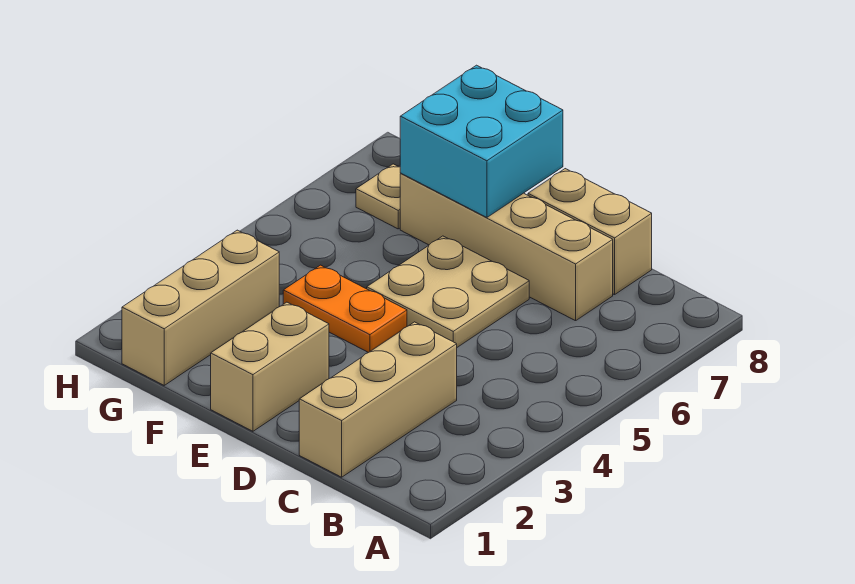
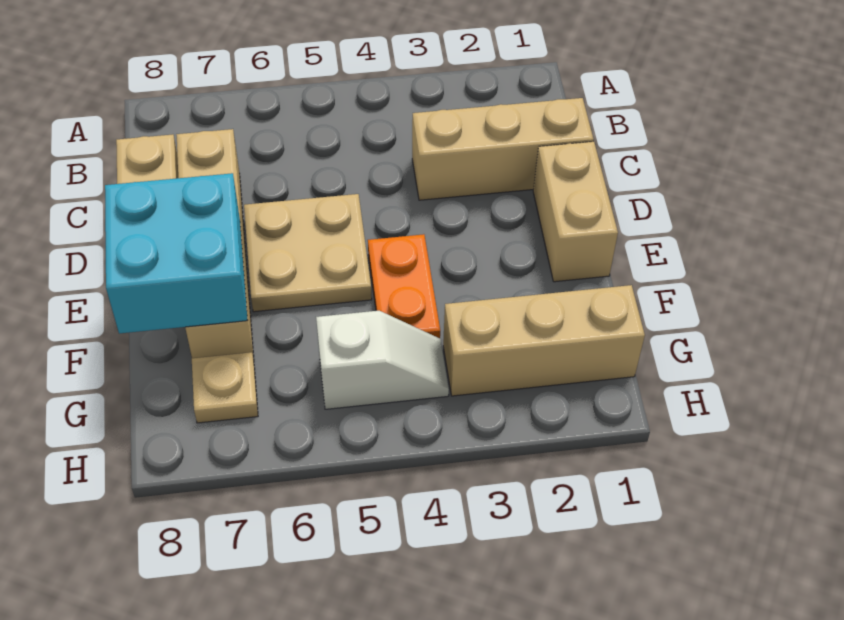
tan 1x2 brick [211,302,329,431] -> tan 1x2 brick turned to [533,141,618,282]
none -> white 1x2 slope [316,311,449,409]

